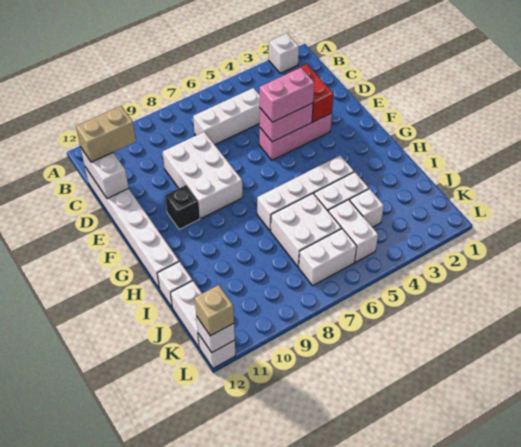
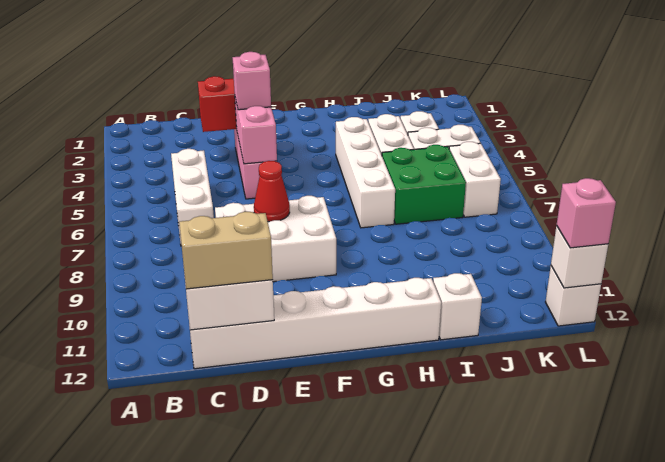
white 1x1 brick [269,33,299,73] -> none
tan 1x2 brick [76,106,136,162] -> tan 1x2 brick turned to [179,212,273,289]
pink 1x2 brick [260,68,314,122] -> pink 1x1 brick [233,52,271,110]
none -> red 1x1 cone [254,161,290,222]
black 1x1 brick [165,185,200,229] -> none
white 2x2 brick [271,193,342,267] -> green 2x2 brick [382,145,466,224]
white 1x2 brick [171,281,202,348] -> none
tan 1x1 brick [195,285,234,336] -> pink 1x1 brick [557,178,616,248]

